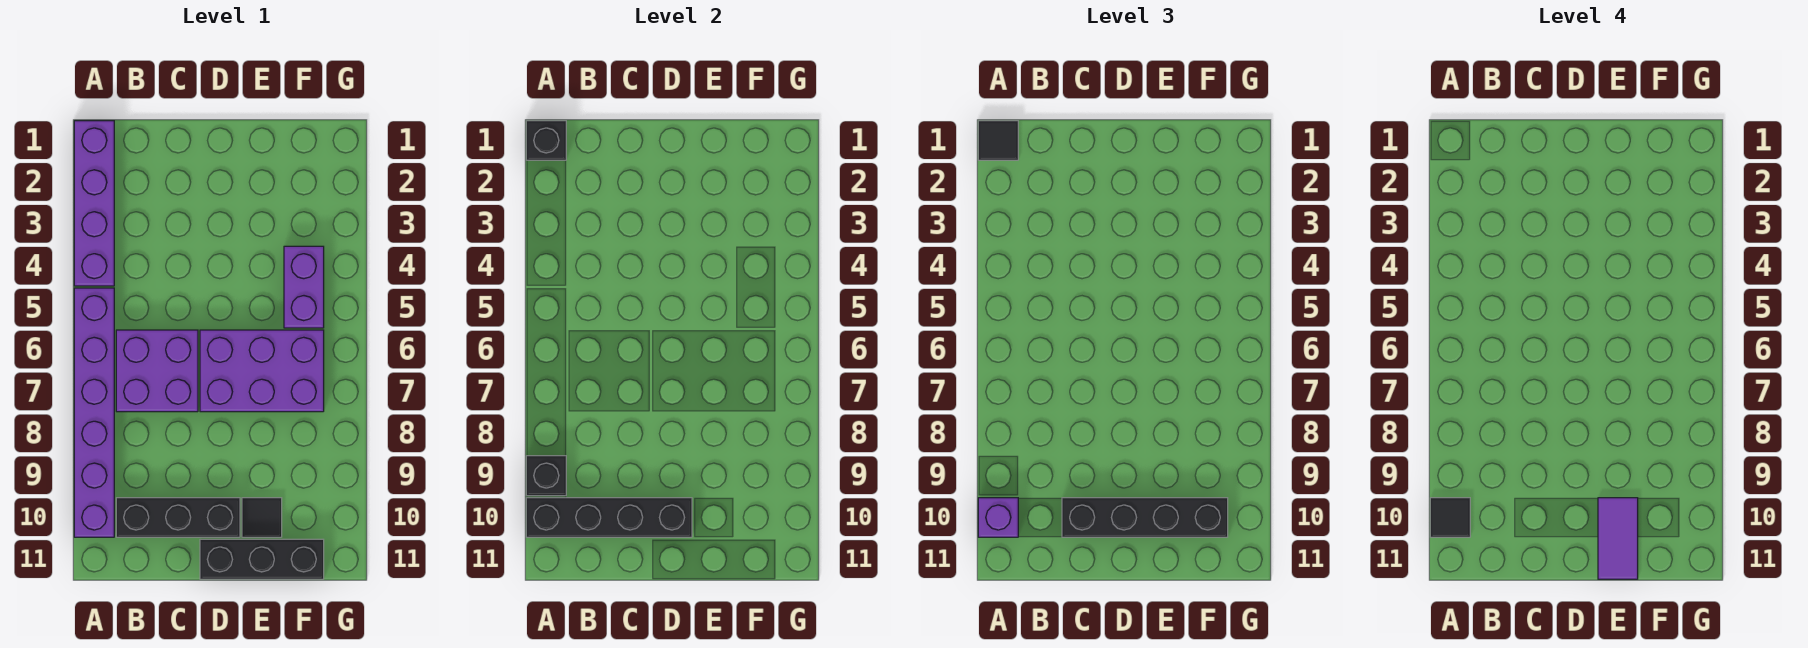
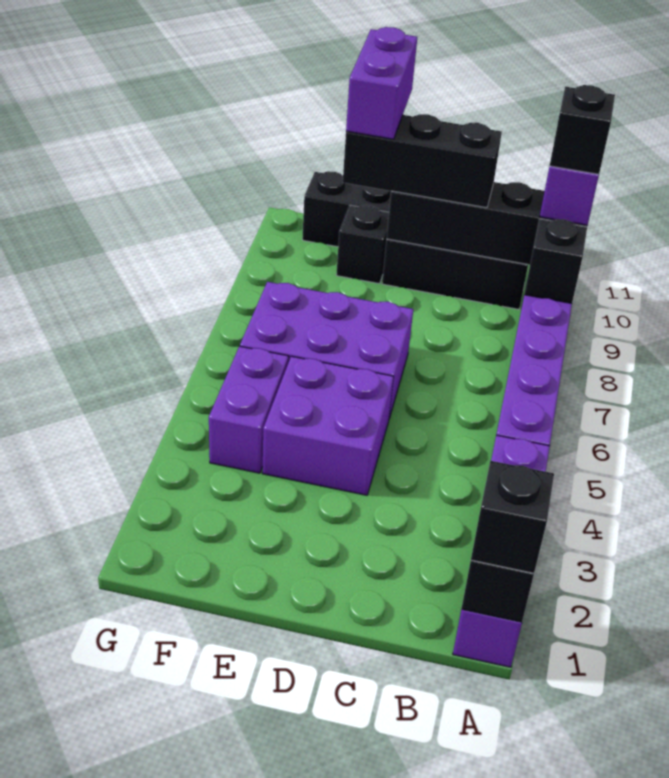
black 1x1 tile [978,121,1018,160] -> black 1x1 brick [471,461,554,573]
black 1x1 tile [1430,498,1470,537] -> black 1x1 brick [550,85,615,174]
purple 2x2 brick [116,330,198,412] -> purple 2x2 brick moved to [262,356,394,495]
black 1x4 brick [1062,498,1228,537] -> black 1x3 brick [343,114,502,208]
black 1x1 tile [242,498,282,537] -> black 1x1 brick [336,205,389,284]
purple 1x2 tile [1598,498,1638,579] -> purple 1x2 brick [346,27,417,139]

